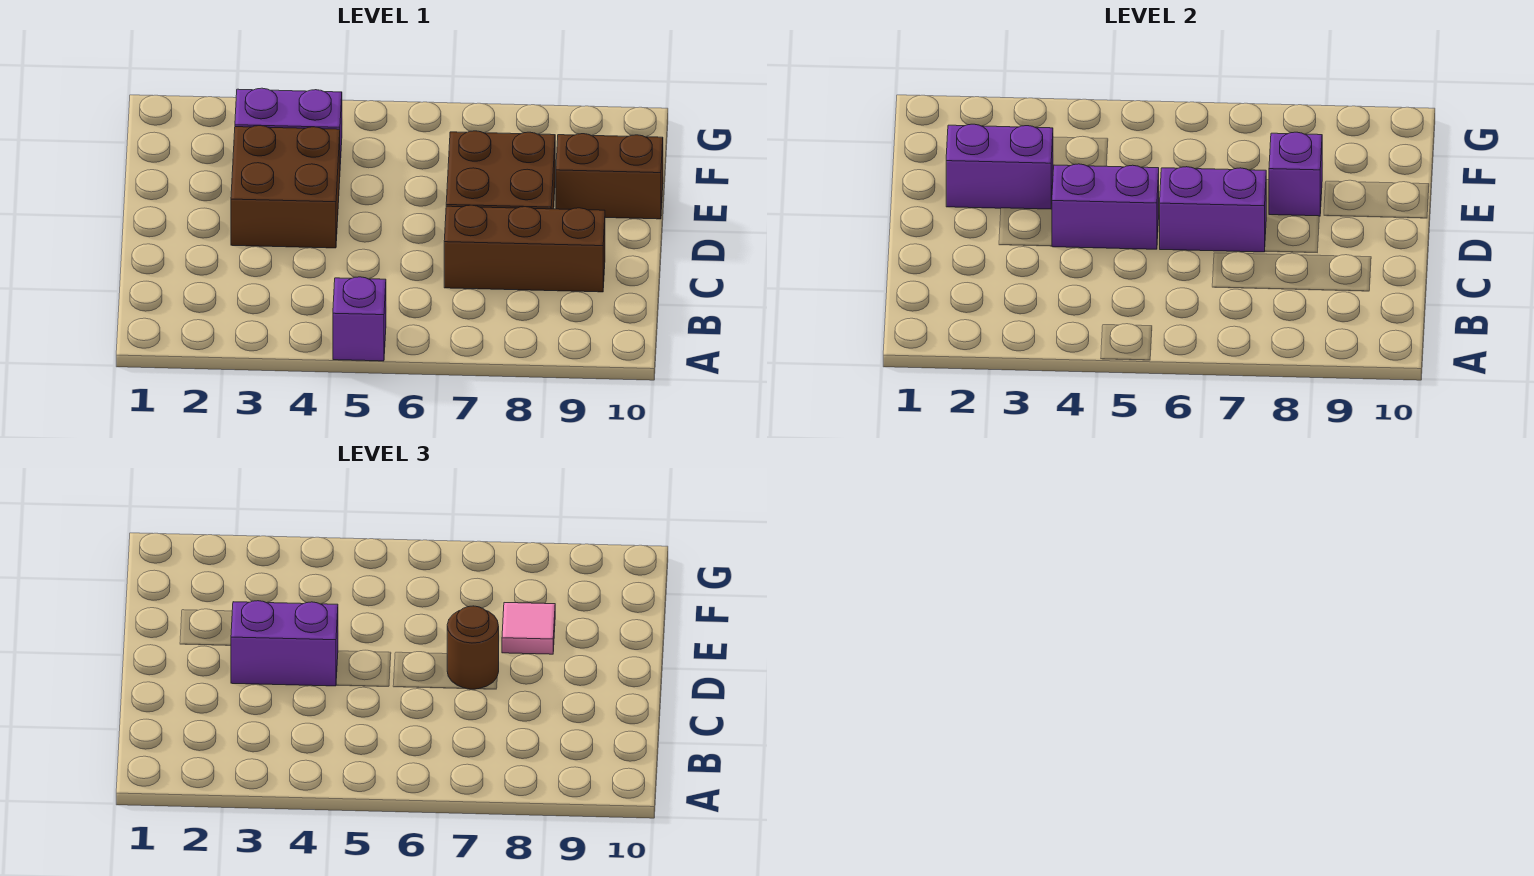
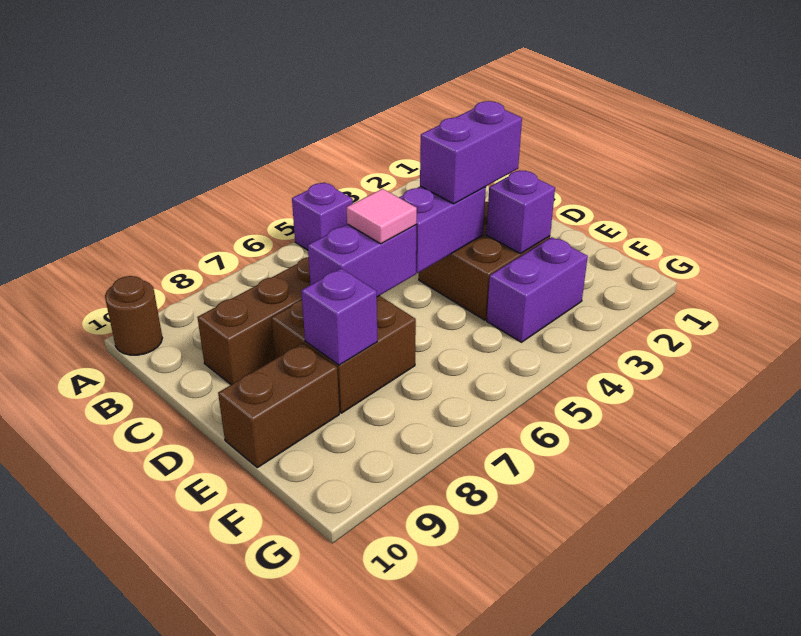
brown 1x1 round brick [447,606,499,689] -> brown 1x1 round brick moved to [105,276,162,355]
purple 1x2 brick [946,124,1053,209] -> purple 1x1 brick [486,170,555,254]
pink 1x1 tile [502,603,555,654] -> pink 1x1 tile moved to [346,189,417,244]

